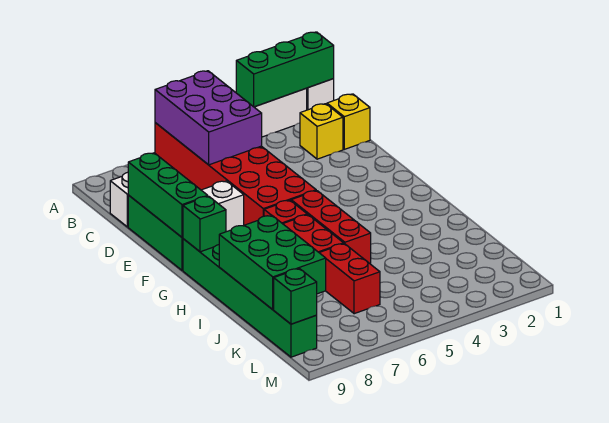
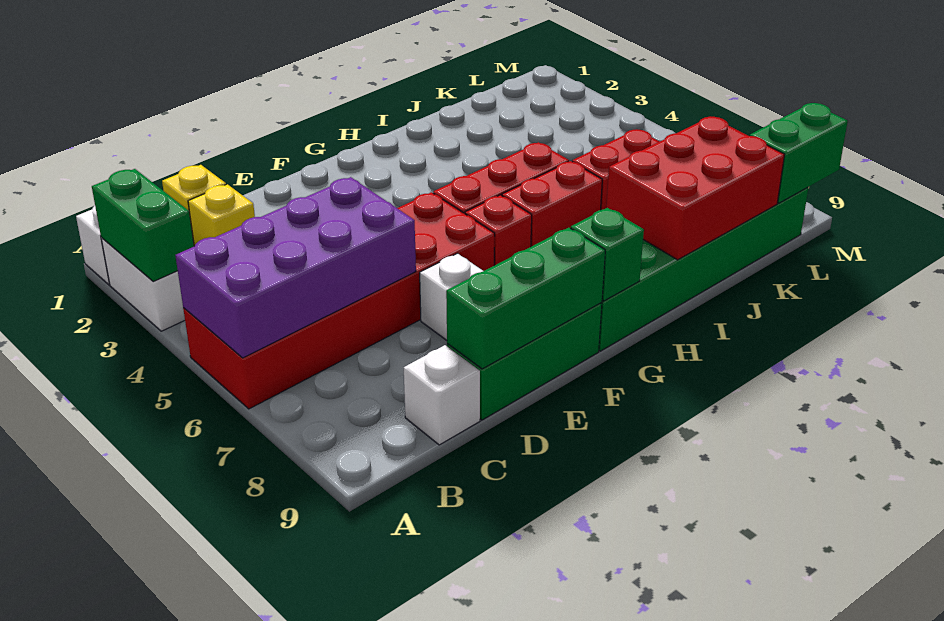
green 1x3 brick [236,32,334,107] -> green 1x2 brick [92,169,194,282]
purple 2x3 brick [155,71,262,165] -> purple 2x4 brick [175,177,416,358]
green 2x3 brick [219,215,326,310] -> red 2x3 brick [606,117,785,260]
green 1x1 brick [274,269,317,324] -> green 1x2 brick [749,103,848,203]

